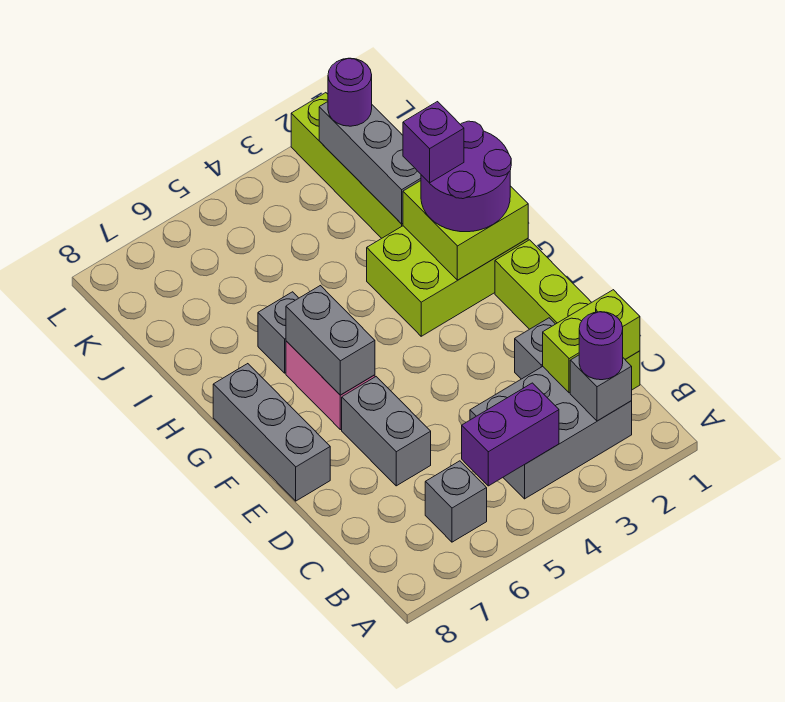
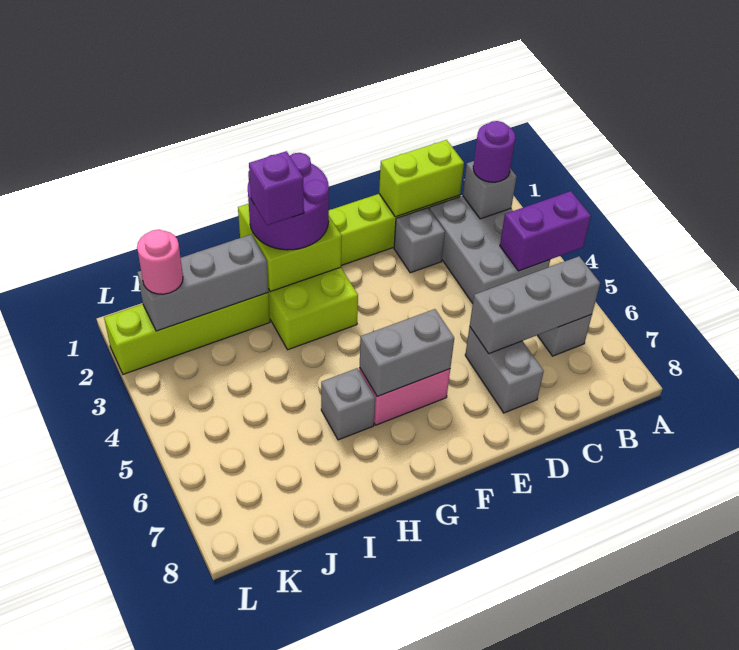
purple 1x2 brick [462,383,559,486] -> purple 1x2 brick turned to [500,191,591,271]
lime 1x2 brick [543,290,640,393] -> lime 1x2 brick turned to [379,140,464,217]
grey 1x2 brick [342,377,431,486] -> grey 1x2 brick turned to [465,327,544,413]
grey 1x3 brick [213,364,330,501] -> grey 1x3 brick moved to [470,256,600,354]
purple 1x1 round brick [328,58,372,126] -> pink 1x1 round brick [137,230,183,294]

